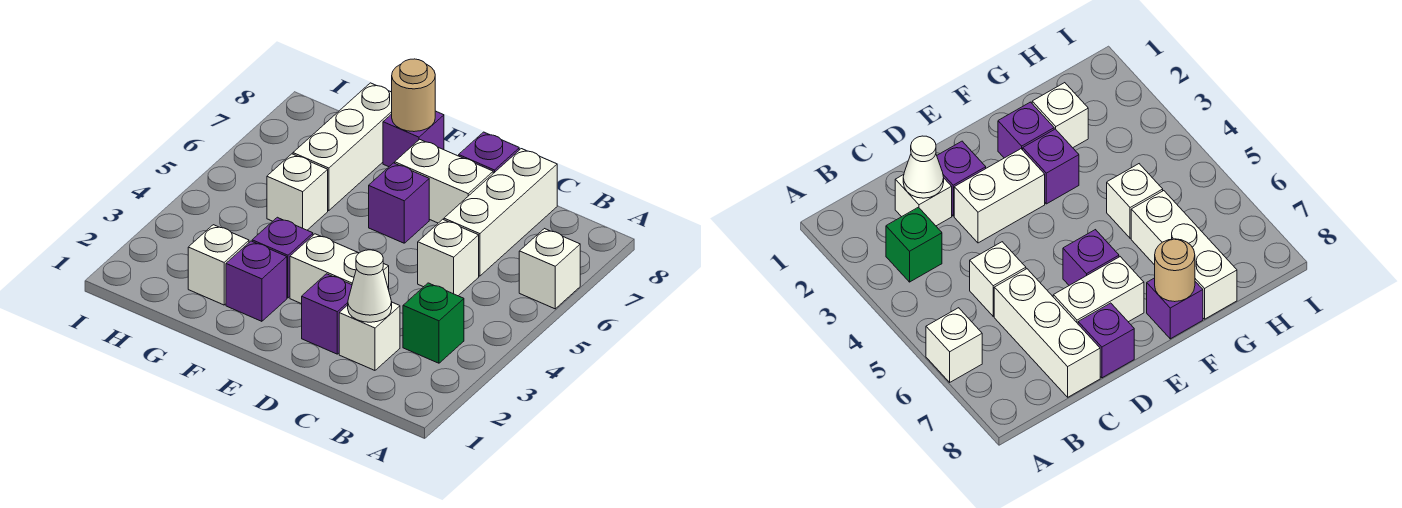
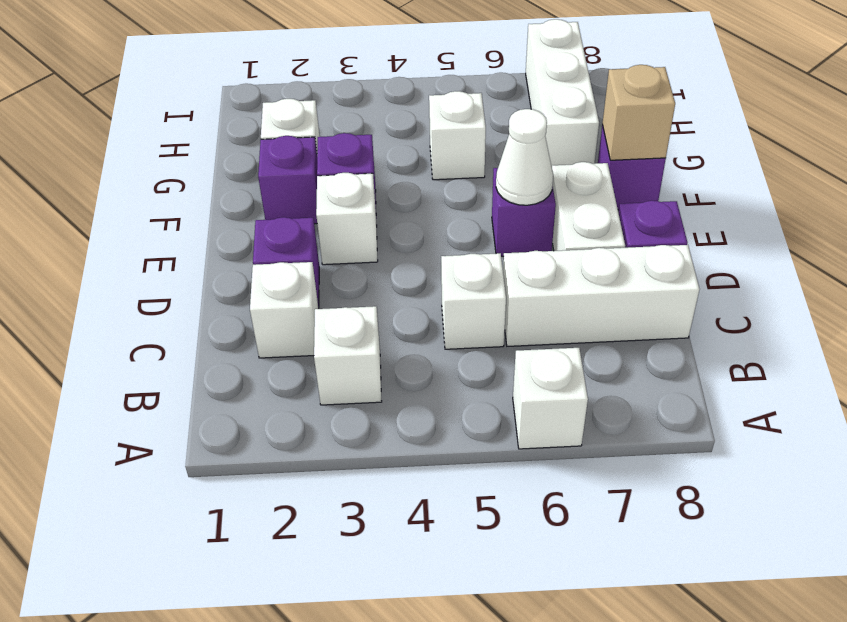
green 1x1 brick [403,283,464,363] -> white 1x1 brick [314,306,382,405]
white 1x1 cone [348,250,392,322] -> white 1x1 cone moved to [496,109,553,205]
white 1x2 brick [290,234,389,304] -> white 1x1 brick [316,173,378,265]
tan 1x1 round brick [392,59,435,132] -> tan 1x1 brick [602,65,675,160]
white 1x3 brick [293,83,392,211] -> white 1x3 brick turned to [526,19,599,167]

